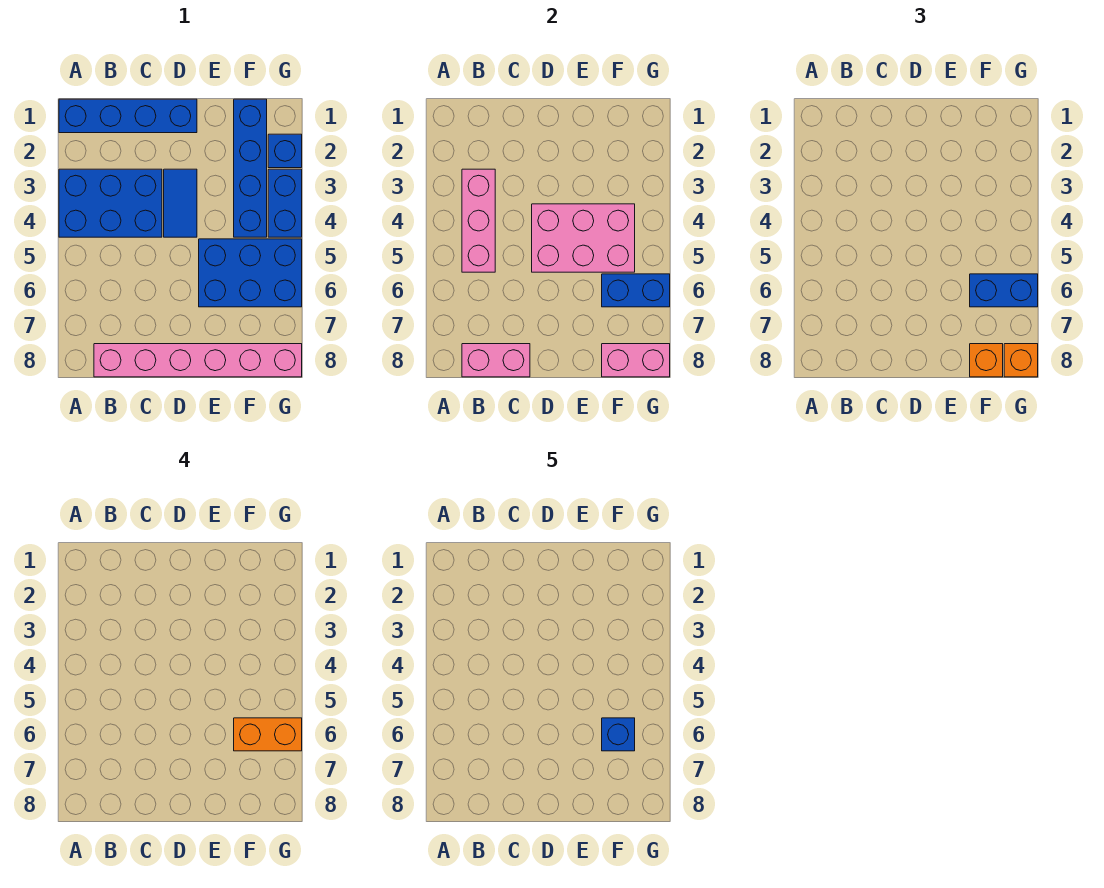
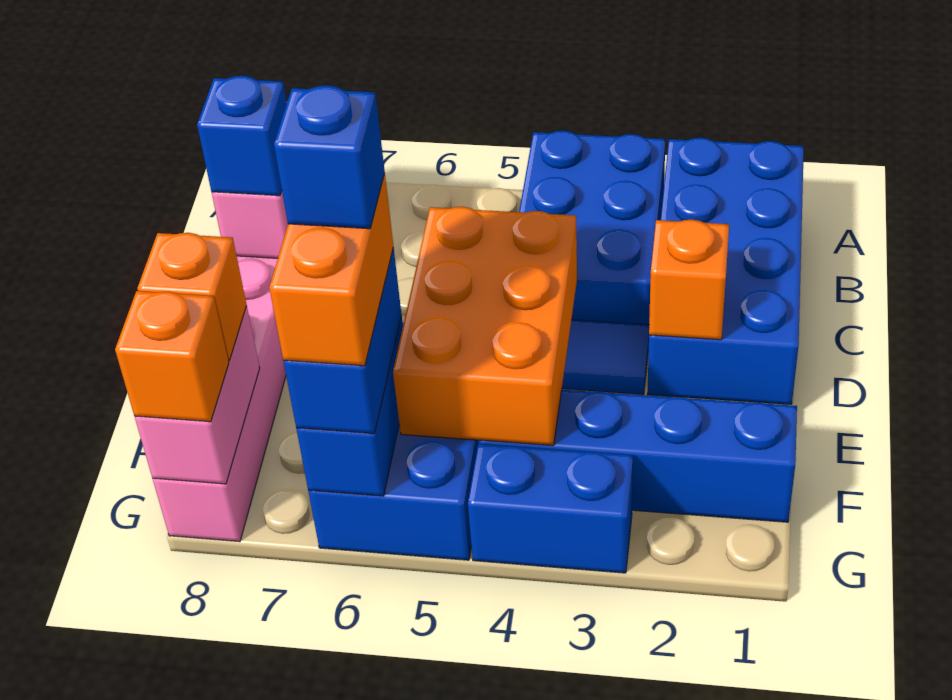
blue 1x4 brick [59,99,197,133] -> blue 2x4 brick [647,138,804,405]
pink 1x3 brick [462,169,495,272] -> none
none -> orange 1x1 brick [649,220,729,340]
pink 2x3 brick [532,204,635,272] -> orange 2x3 brick [393,207,577,446]
blue 1x1 brick [268,134,302,168] -> blue 1x1 brick moved to [197,76,287,196]

